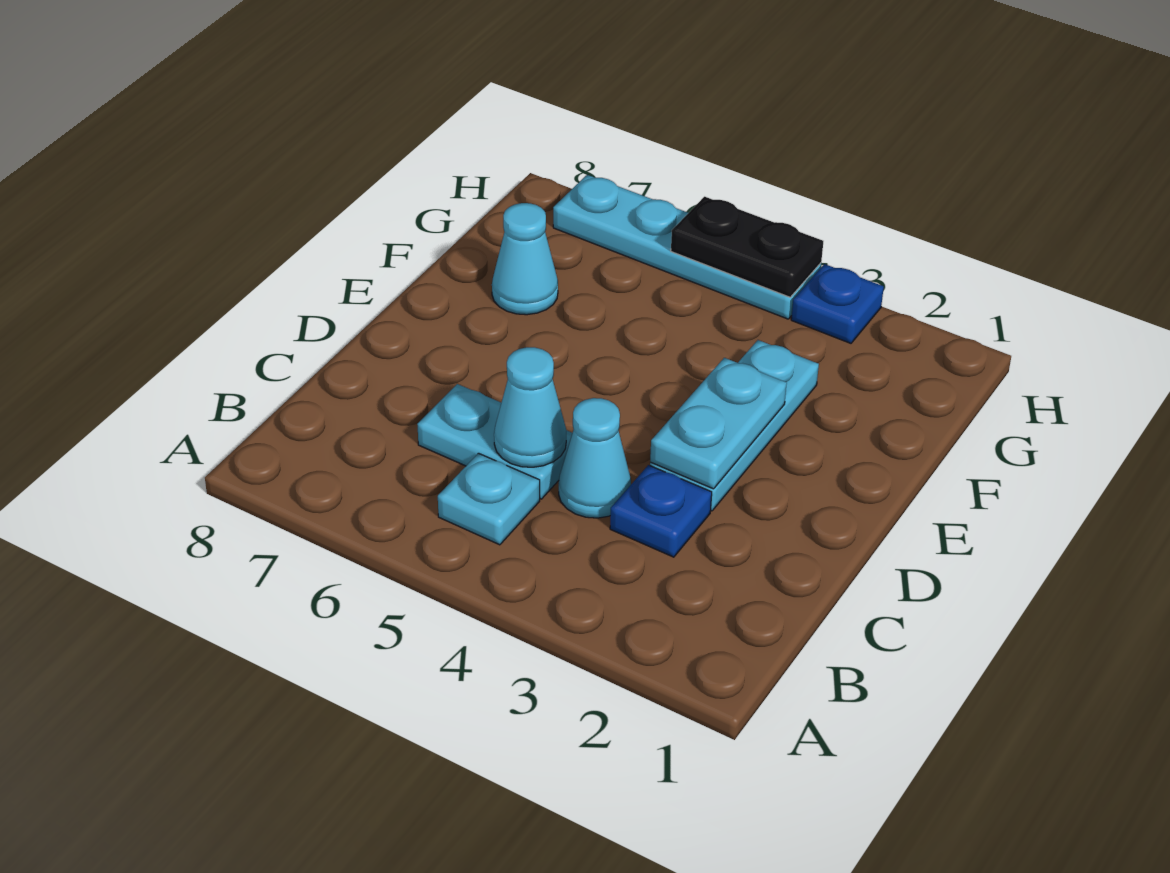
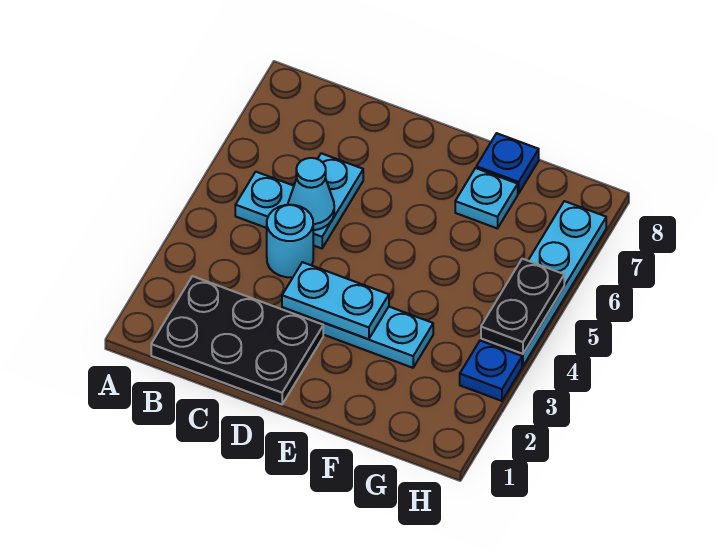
none -> black 2x3 plate [151,276,323,404]
blue 1x1 plate [610,465,712,557] -> blue 1x1 plate moved to [476,133,539,194]
cyan 1x1 cone [559,398,631,518] -> cyan 1x1 round brick [267,205,313,277]
cyan 1x1 cone [492,203,558,315] -> cyan 1x1 plate [455,168,518,229]

